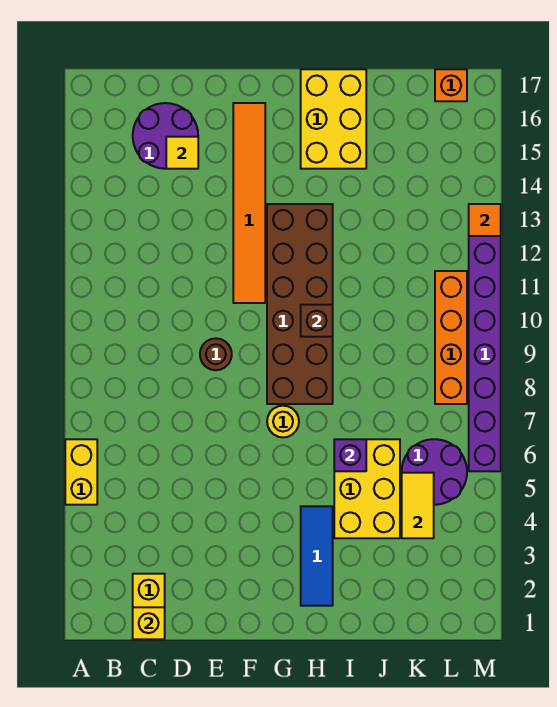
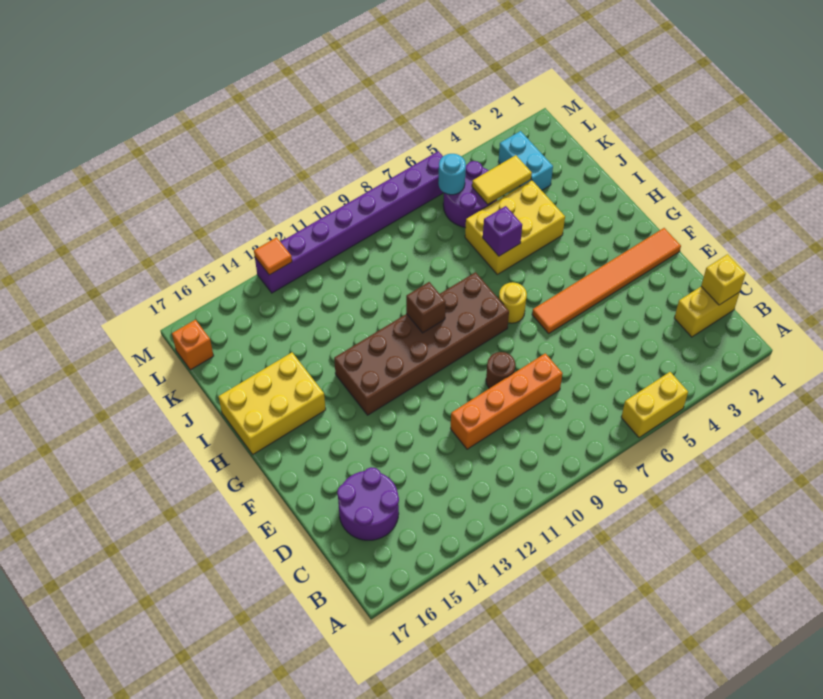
yellow 1x1 tile [166,137,198,169] -> none
orange 1x6 tile [233,103,265,303] -> orange 1x6 tile moved to [532,228,681,333]
blue 1x3 tile [301,506,333,606] -> none
none -> cyan 1x2 brick [498,131,553,190]
none -> cyan 1x1 round brick [438,154,466,195]
orange 1x4 brick [435,271,467,404] -> orange 1x4 brick moved to [451,353,563,449]

